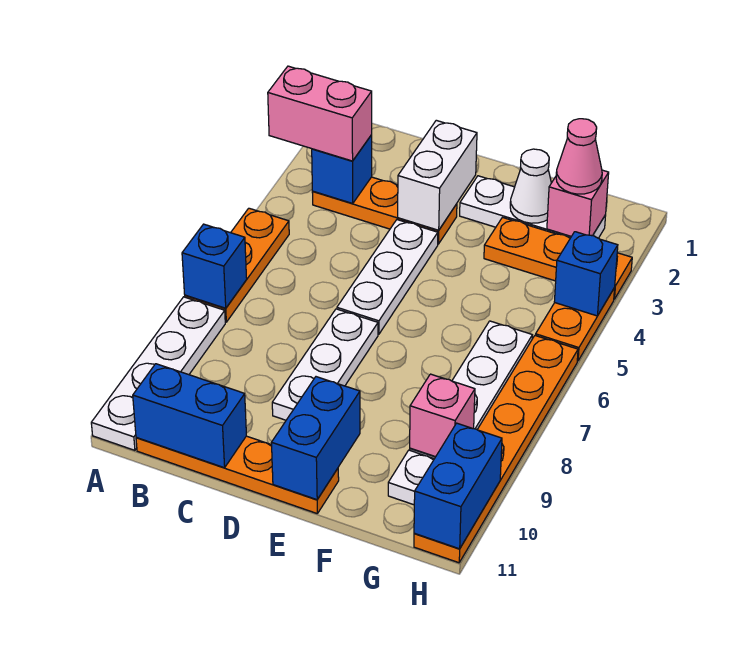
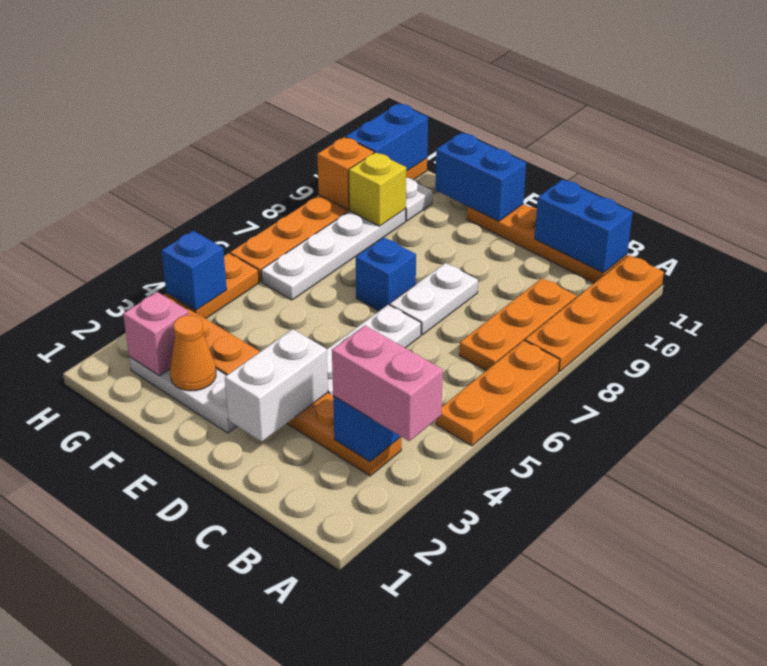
blue 1x1 brick [182,224,247,308] -> blue 1x1 brick moved to [356,237,416,311]
white 1x4 plate [91,297,225,450] -> orange 1x4 plate [525,255,664,372]
none -> orange 1x3 plate [459,278,576,370]
white 1x3 plate [272,309,378,420] -> white 1x2 plate [390,263,478,335]
blue 1x2 brick [272,377,360,500] -> blue 1x2 brick turned to [435,133,526,221]
white 1x1 cone [510,149,551,223] -> orange 1x1 cone [170,315,216,391]
pink 1x1 cone [556,119,602,194] -> none
pink 1x1 brick [410,374,475,457] -> yellow 1x1 brick [349,152,406,226]
none -> orange 1x1 brick [317,137,374,210]

